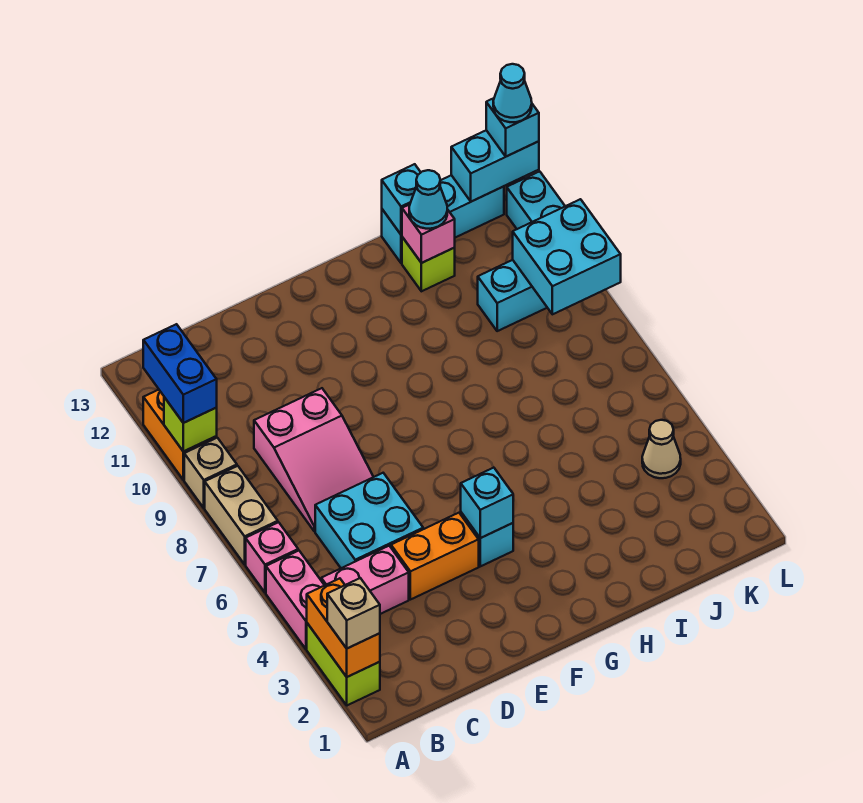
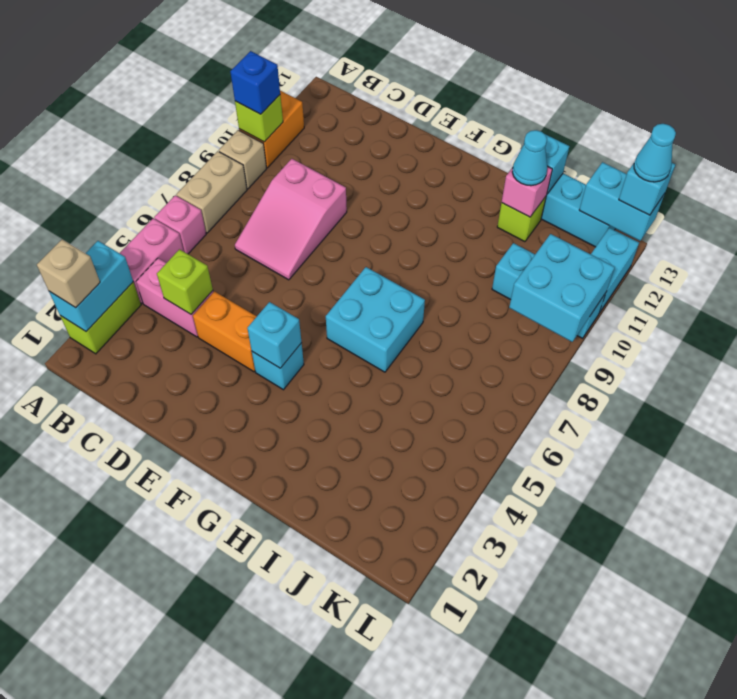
orange 1x2 brick [307,578,380,677] -> cyan 1x2 brick [49,241,133,332]
blue 1x2 brick [143,324,217,423] -> blue 1x1 brick [230,51,280,114]
none -> lime 1x1 brick [157,249,213,314]
cyan 2x2 brick [315,473,423,568] -> cyan 2x2 brick moved to [326,267,425,372]
tan 1x1 cone [642,420,681,478] -> none

